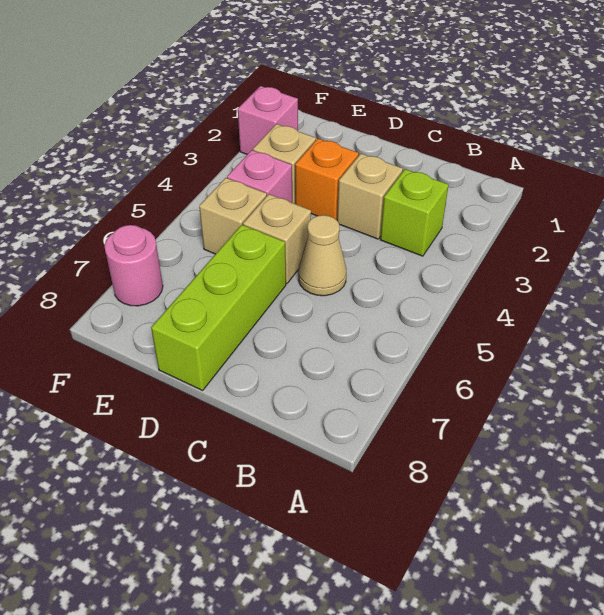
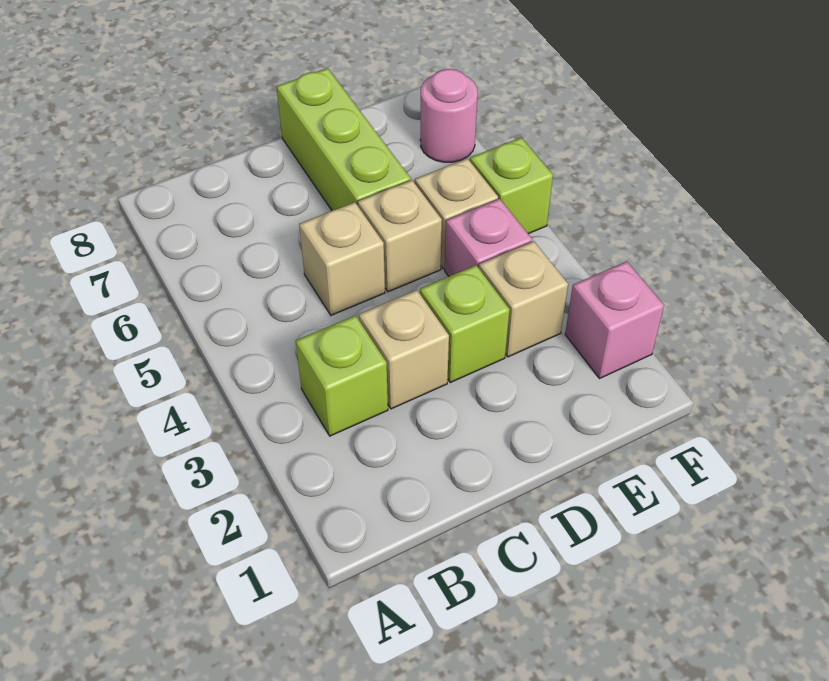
tan 1x1 cone [298,215,346,296] -> tan 1x1 brick [299,202,385,315]
orange 1x1 brick [295,139,359,220] -> lime 1x1 brick [420,265,510,383]
none -> lime 1x1 brick [470,138,553,234]

